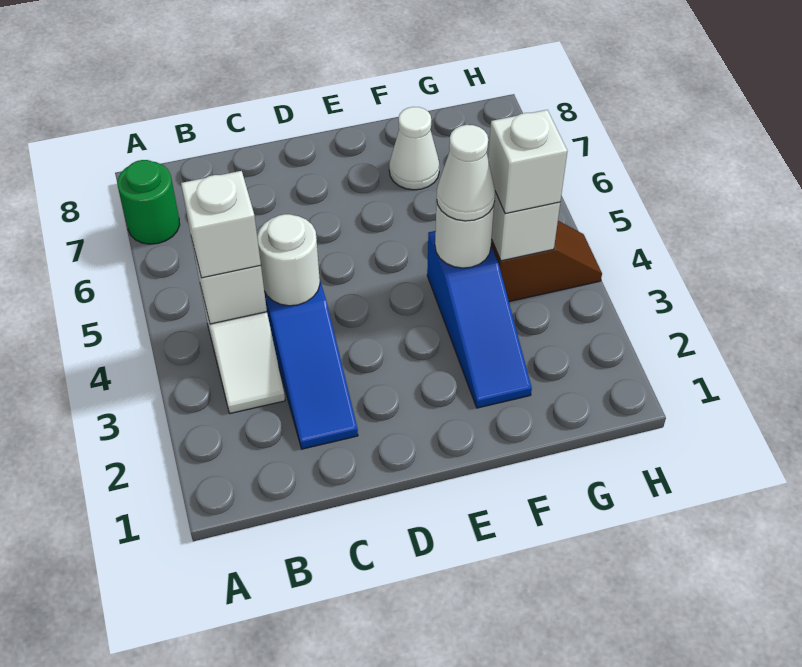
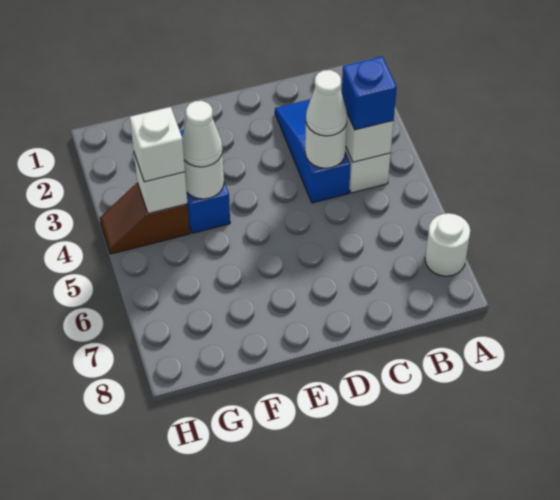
green 1x1 round brick [118,160,180,244] -> white 1x1 round brick [425,213,470,276]
white 1x1 brick [181,171,261,278] -> blue 1x1 brick [342,57,397,130]
white 1x1 cone [389,107,439,190] -> white 1x1 cone moved to [306,70,347,136]

